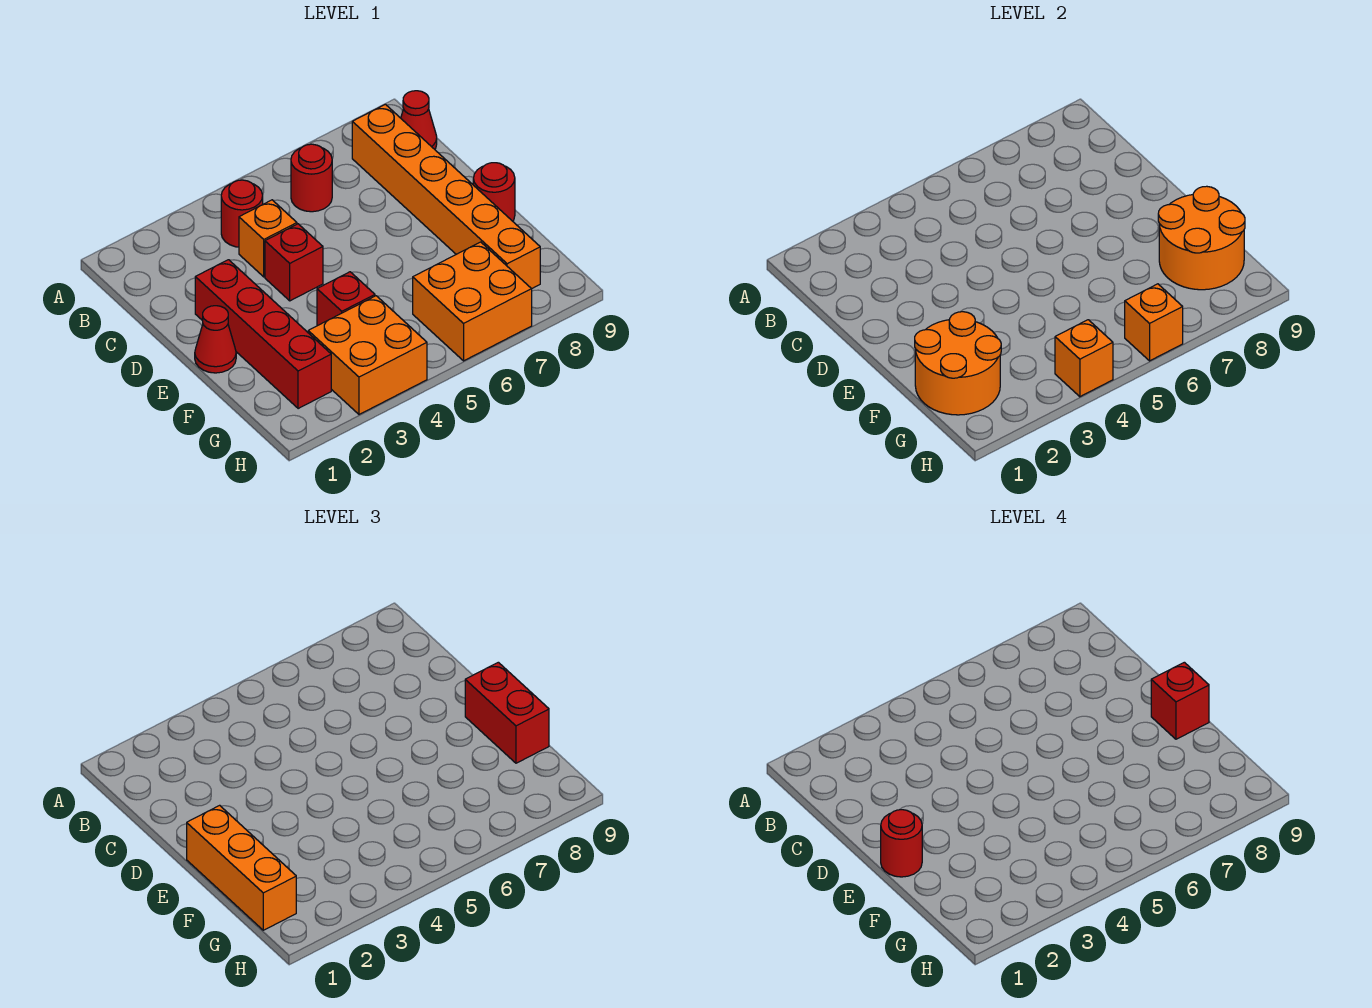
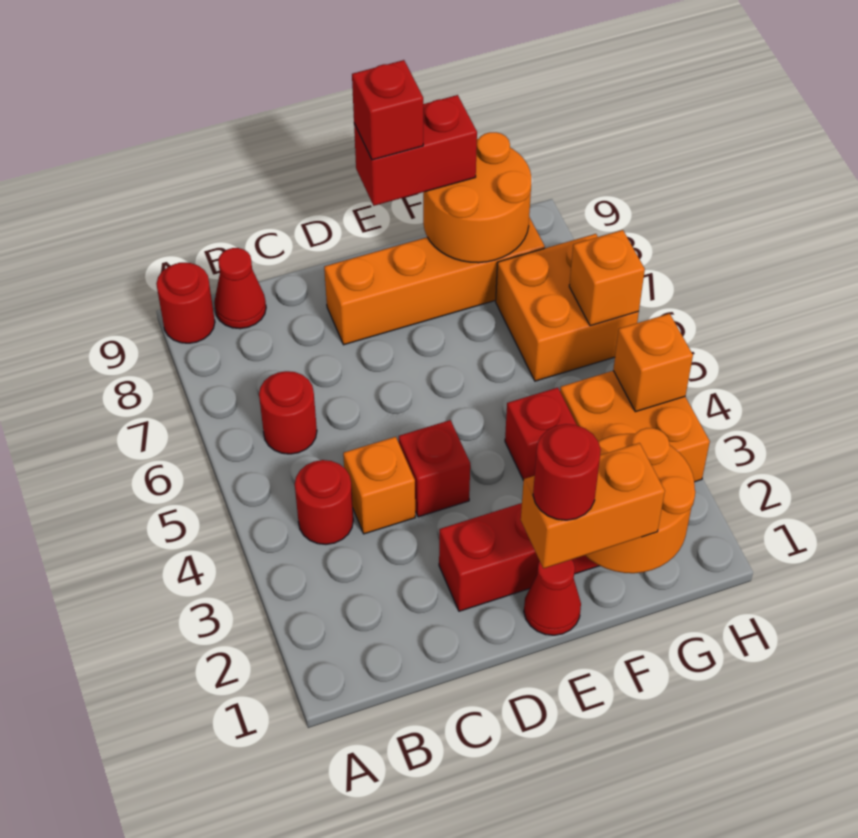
orange 1x6 brick [352,104,540,289] -> orange 1x4 brick [324,217,545,345]
orange 1x3 brick [187,805,296,930] -> orange 1x2 brick [521,443,665,568]
red 1x1 round brick [473,163,515,221] -> red 1x1 round brick moved to [156,263,215,343]

